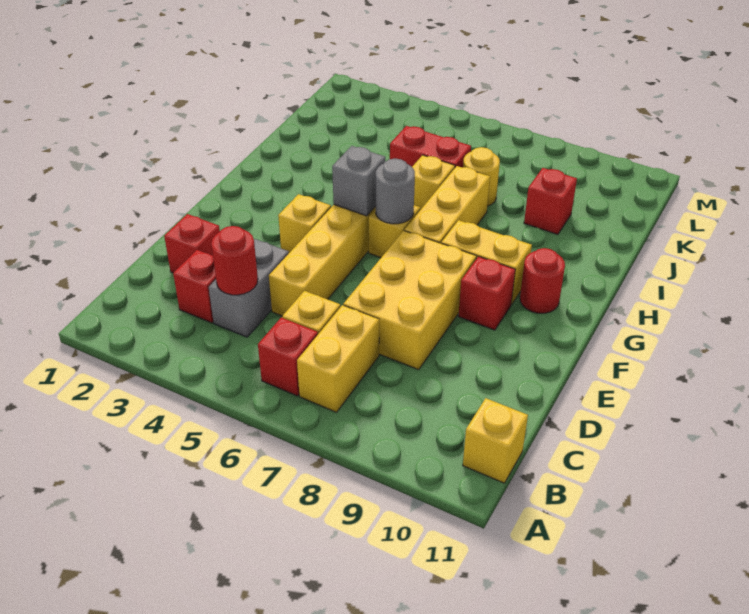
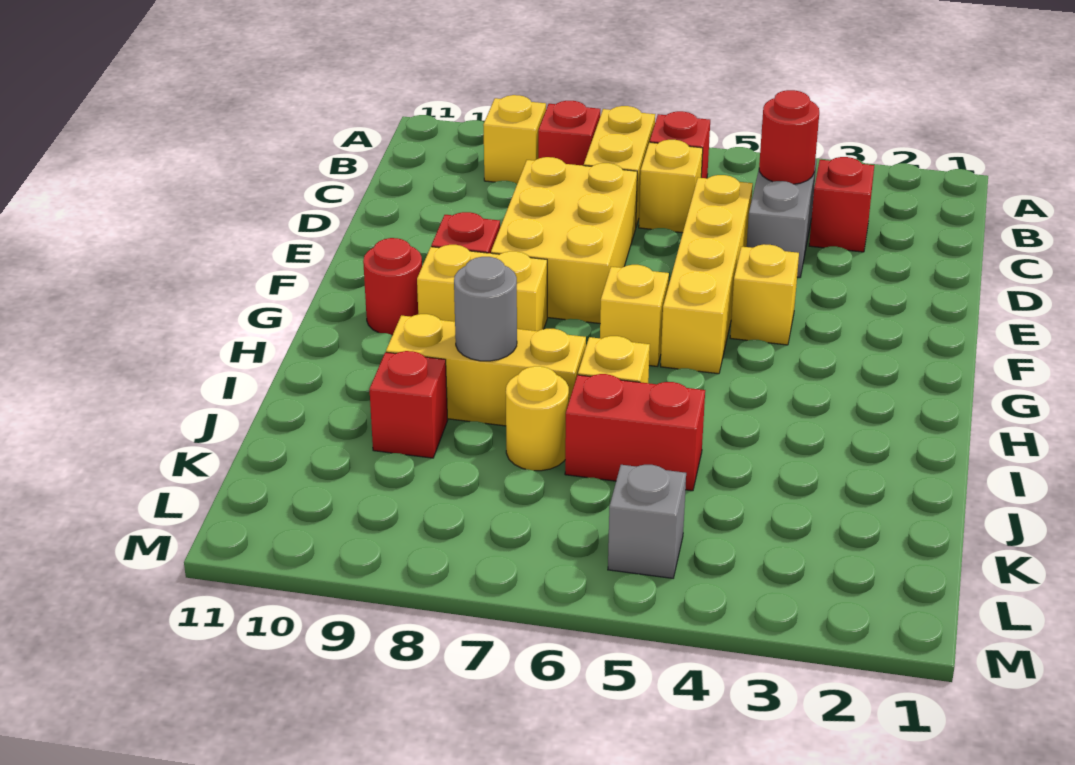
yellow 1x1 brick [463,398,528,483] -> yellow 1x1 brick moved to [483,95,546,184]
red 1x1 brick [164,214,220,273] -> red 1x1 brick moved to [538,101,600,166]
grey 1x1 brick [332,146,385,216] -> grey 1x1 brick moved to [608,465,686,578]
grey 1x1 round brick [375,159,415,224] -> grey 1x1 round brick moved to [454,257,517,361]
yellow 1x3 brick [404,166,490,243] -> yellow 1x3 brick turned to [386,314,586,426]

